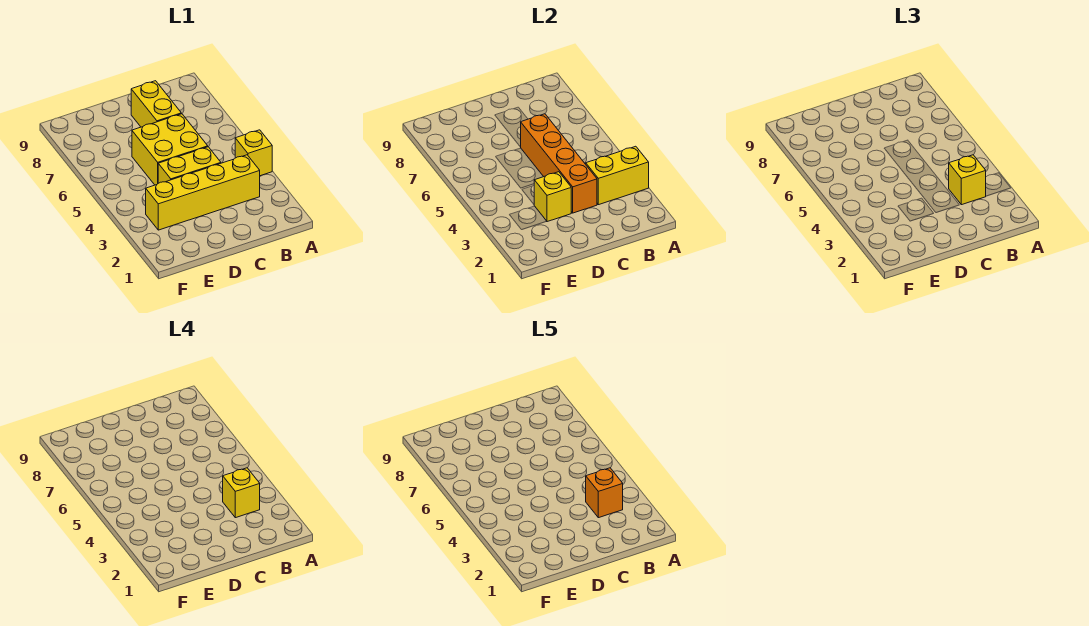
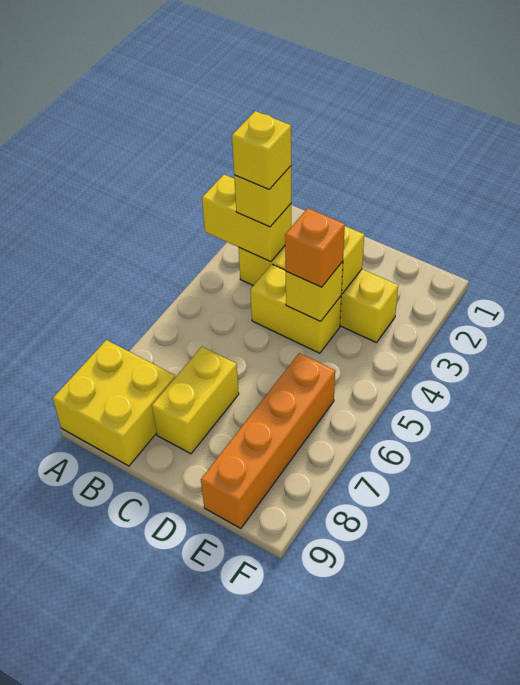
yellow 1x1 brick [235,130,272,176] -> yellow 1x1 brick moved to [286,261,343,321]
orange 1x1 brick [586,468,623,518] -> orange 1x1 brick moved to [285,208,345,287]
orange 1x4 brick [521,114,597,213] -> orange 1x4 brick moved to [201,353,335,528]
yellow 2x2 brick [132,114,208,185] -> yellow 2x2 brick moved to [53,340,175,466]

